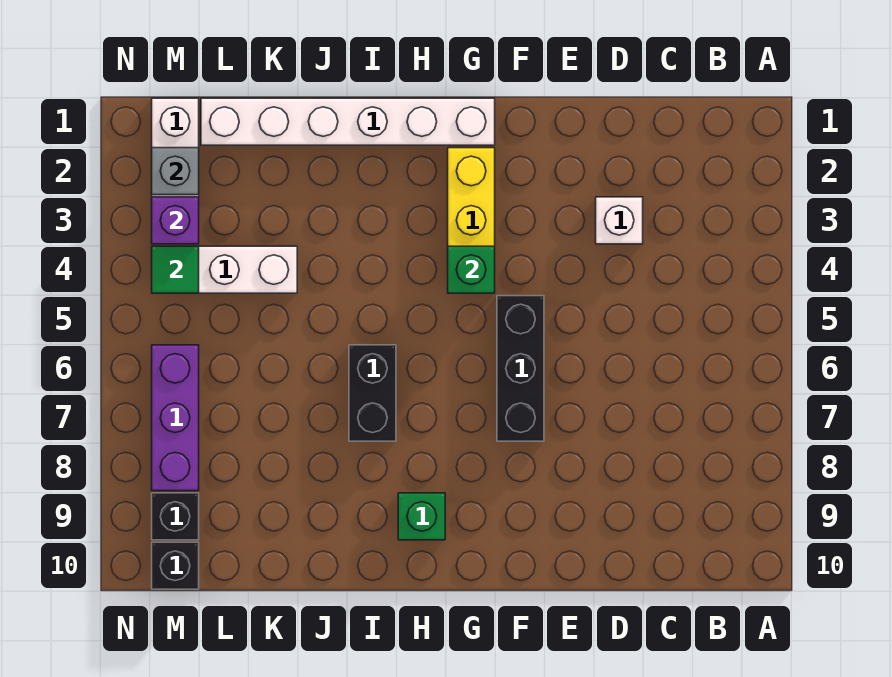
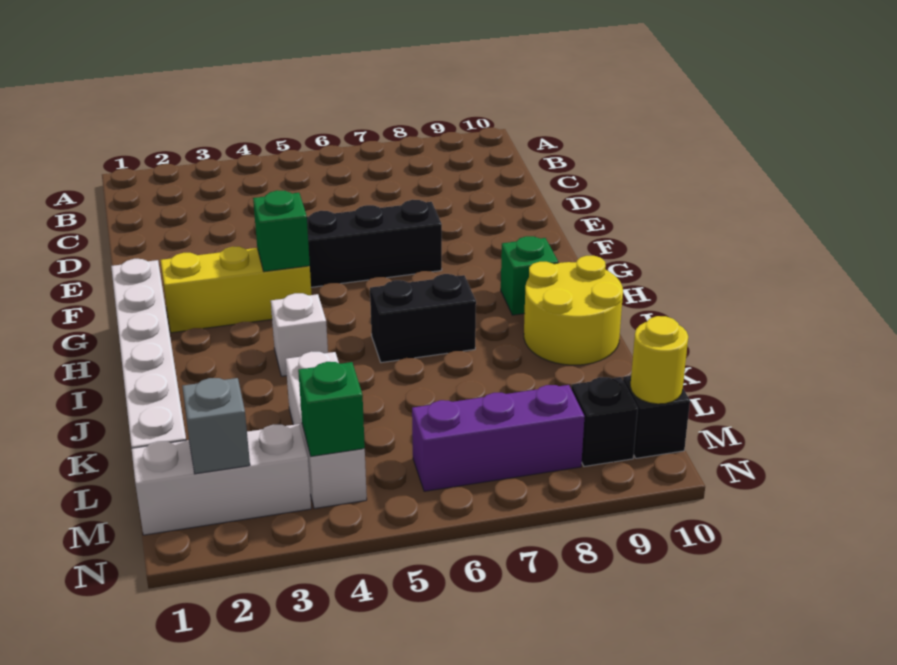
white 1x1 brick [596,197,643,244] -> white 1x1 brick moved to [271,293,328,376]
none -> yellow 2x2 round brick [524,256,623,365]
purple 1x1 brick [152,197,199,244] -> none
green 1x1 tile [152,246,199,293] -> green 1x1 brick [298,362,365,456]
none -> yellow 1x1 round brick [630,316,688,404]

